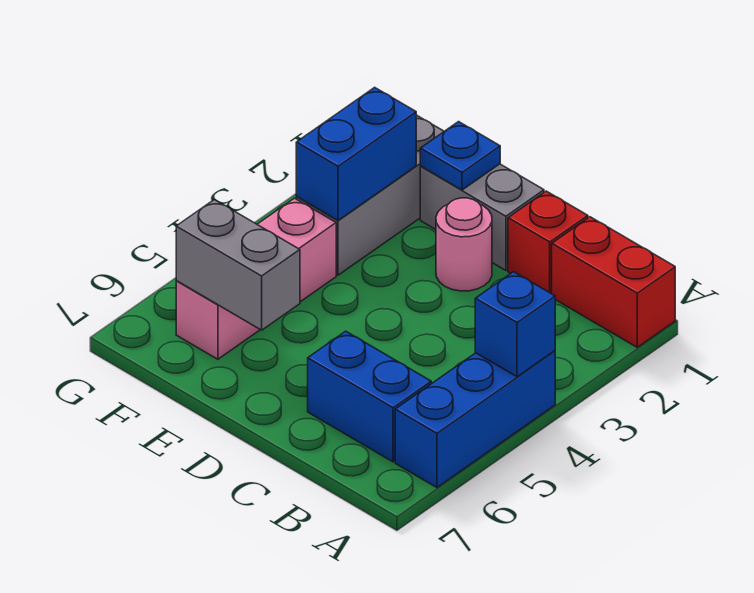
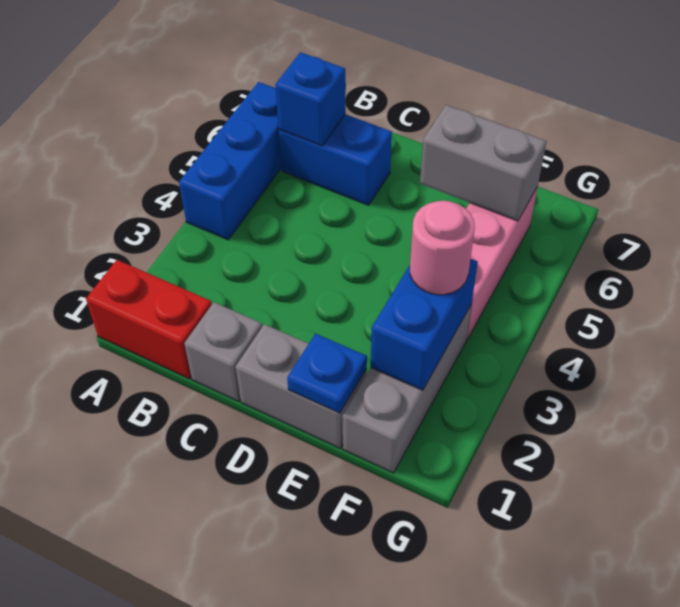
blue 1x1 brick [475,272,555,377] -> blue 1x1 brick moved to [275,52,346,146]
red 1x1 brick [508,191,588,294] -> grey 1x1 brick [184,302,262,401]
pink 1x1 round brick [436,198,492,291] -> pink 1x1 round brick moved to [410,201,475,295]

